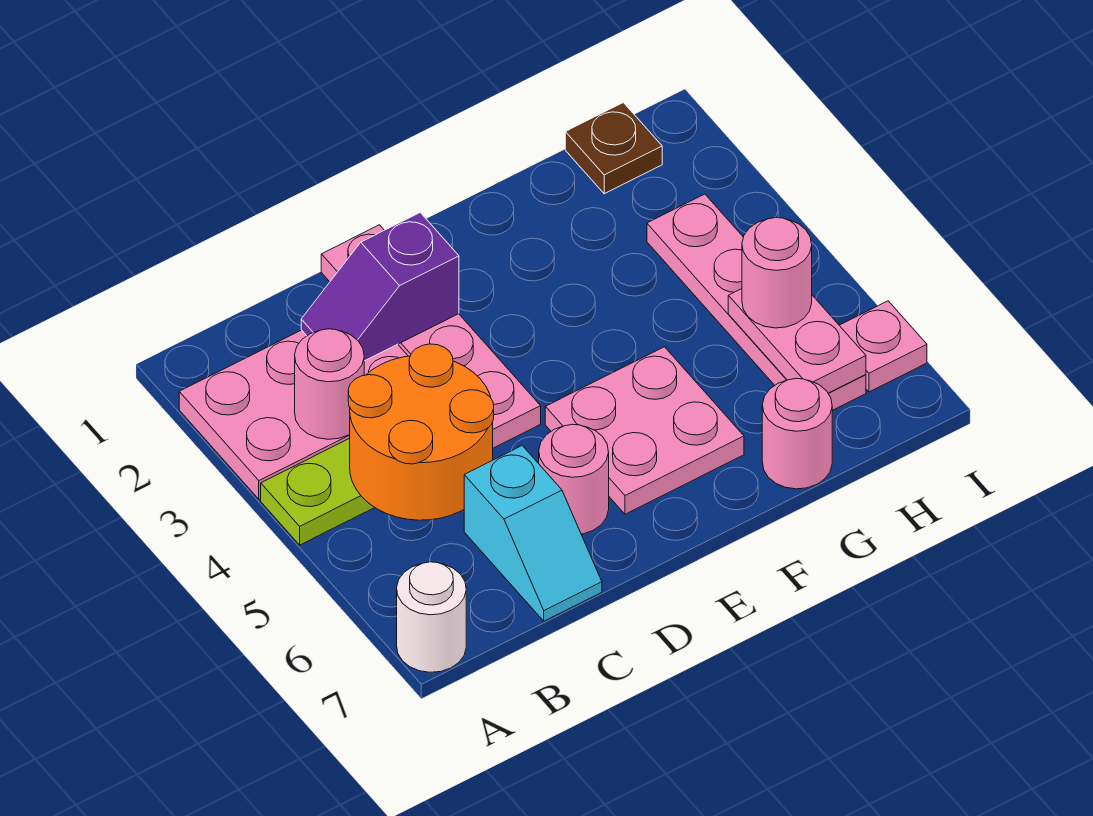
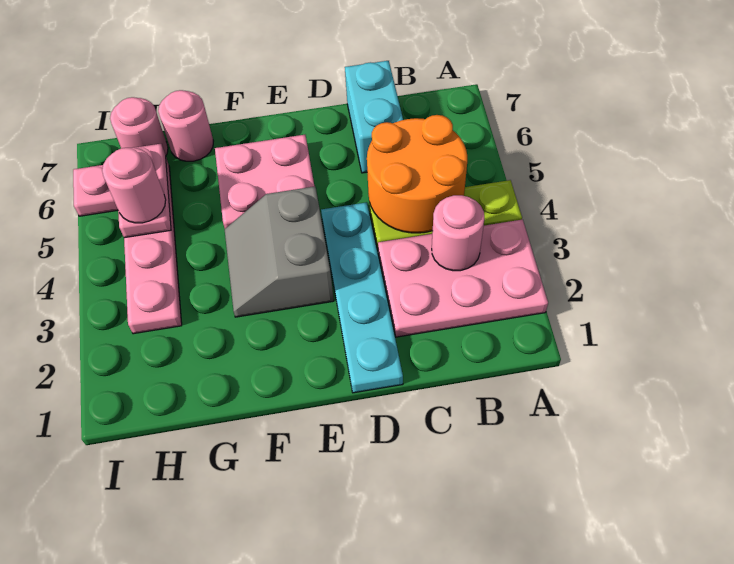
white 1x1 round brick [397,562,466,672] -> none
purple 1x2 slope [301,213,459,361] -> none
cyan 1x2 slope [464,446,602,621] -> cyan 1x2 brick [345,61,403,173]
pink 1x4 plate [321,225,541,448] -> cyan 1x4 plate [321,202,403,393]
pink 1x1 round brick [539,424,609,534] -> pink 1x1 round brick moved to [110,97,168,155]
none -> grey 2x2 slope [225,187,334,317]
brown 1x1 plate [565,103,662,194] -> none

